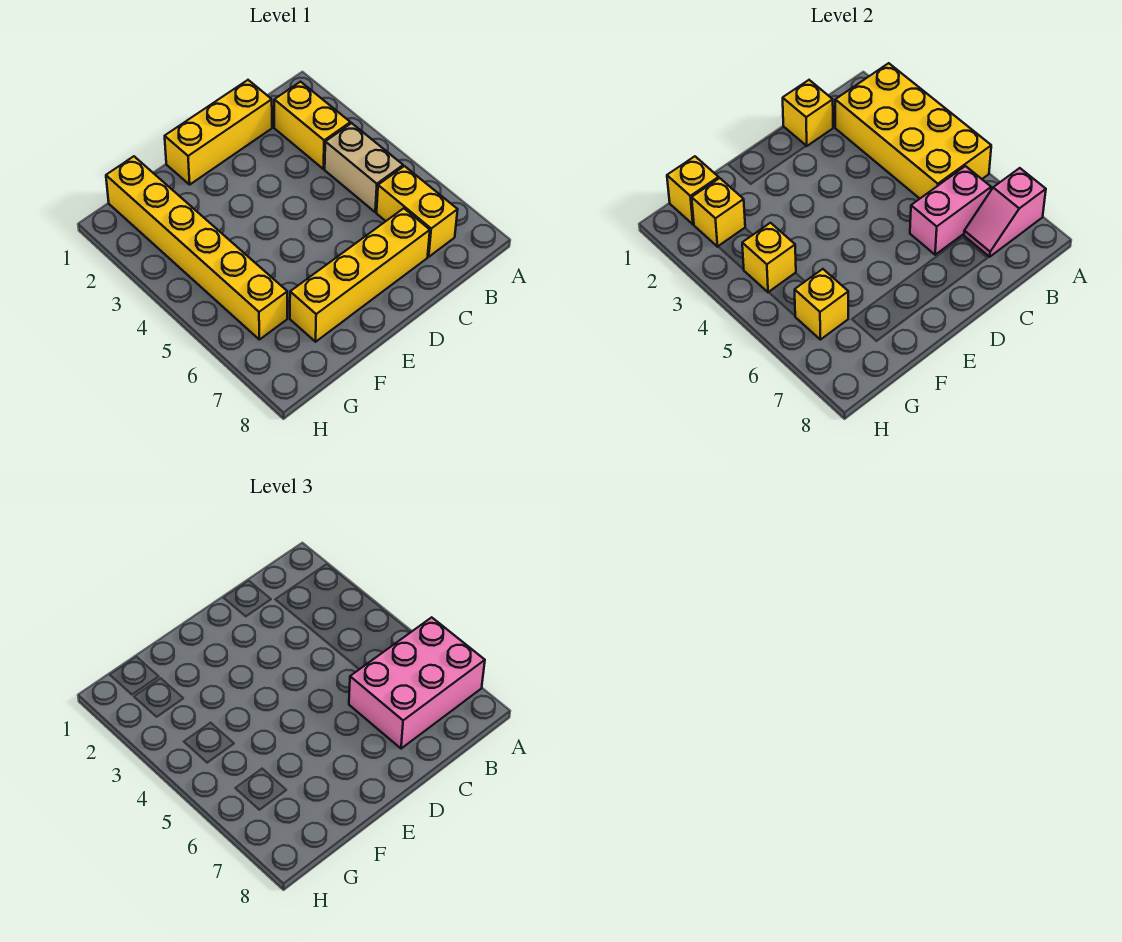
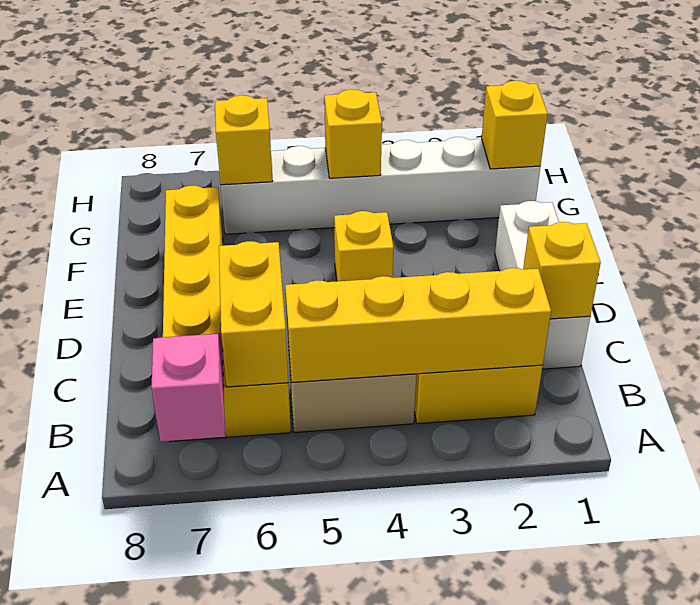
yellow 2x4 brick [835,63,991,199] -> yellow 1x4 brick [285,268,551,383]
pink 2x3 brick [349,617,485,749] -> none
pink 1x2 brick [910,166,991,255] -> yellow 1x2 brick [219,241,288,387]
yellow 1x3 brick [165,80,272,184] -> white 1x3 brick [495,201,590,369]
yellow 1x6 brick [106,156,287,340] -> white 1x6 brick [221,137,540,234]
yellow 1x1 brick [692,178,745,247] -> yellow 1x1 brick moved to [334,211,394,281]

